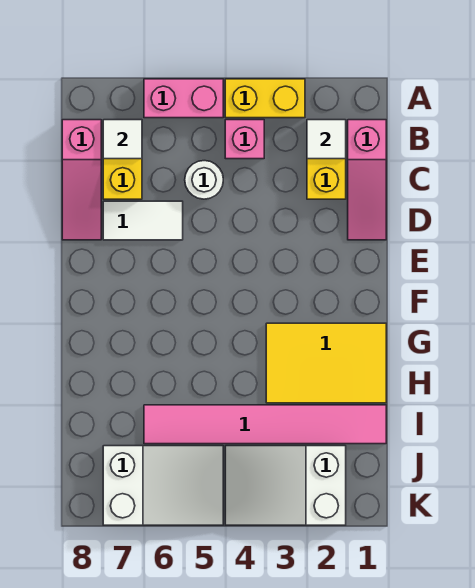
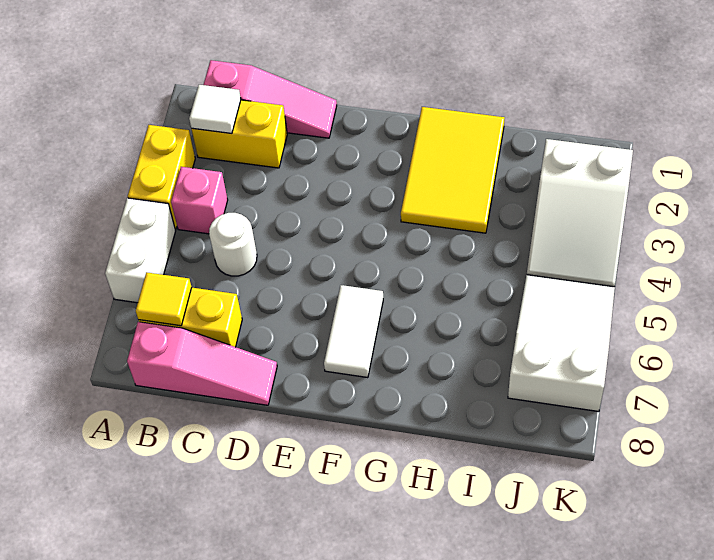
pink 1x2 brick [144,79,223,118] -> white 1x2 brick [105,198,175,303]
white 1x1 tile [103,120,142,159] -> yellow 1x1 tile [136,272,192,326]
white 1x2 tile [103,201,183,240] -> white 1x2 tile moved to [324,285,383,378]
pink 1x6 tile [144,405,386,444] -> none

